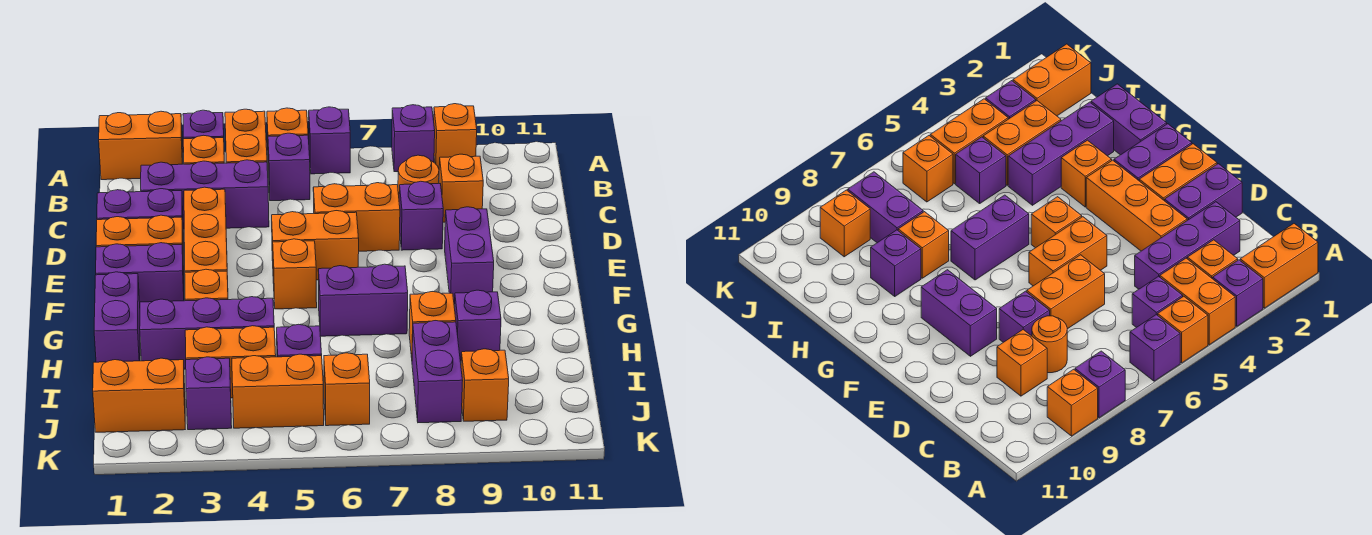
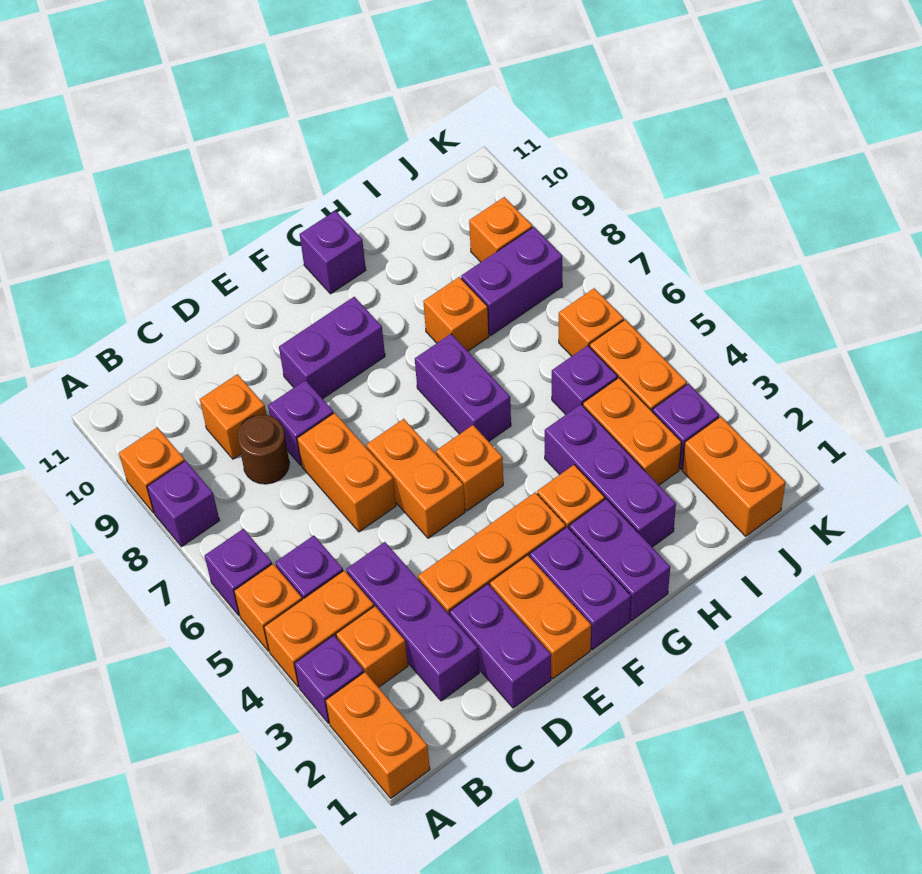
orange 1x1 round brick [398,155,439,195] -> brown 1x1 round brick [237,415,289,484]
purple 1x2 brick [94,272,140,362] -> purple 1x2 brick turned to [569,499,670,621]
purple 1x1 brick [455,290,501,361] -> purple 1x1 brick moved to [300,211,366,294]

